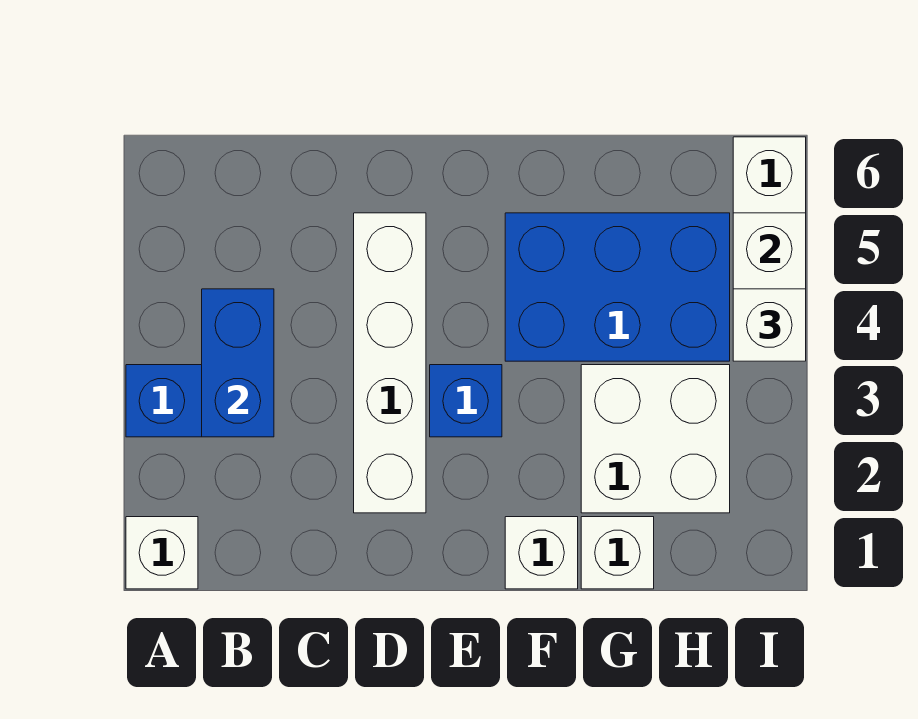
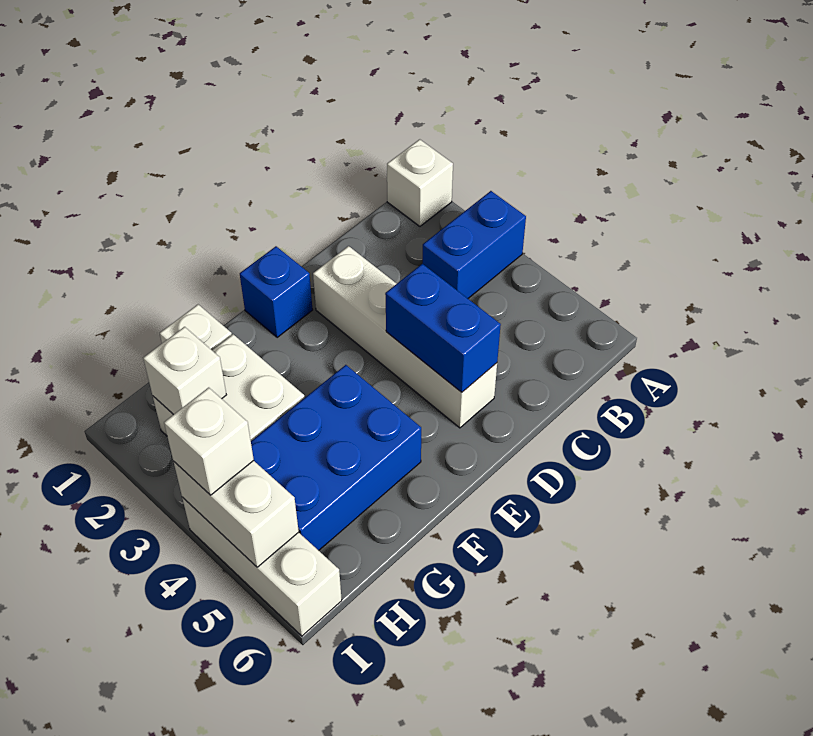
blue 1x2 brick [202,289,274,437] -> blue 1x2 brick moved to [385,264,501,392]
blue 1x1 brick [430,365,502,437] -> blue 1x1 brick moved to [240,246,313,337]
white 1x1 brick [505,517,578,589] -> white 1x1 brick moved to [143,327,226,415]

